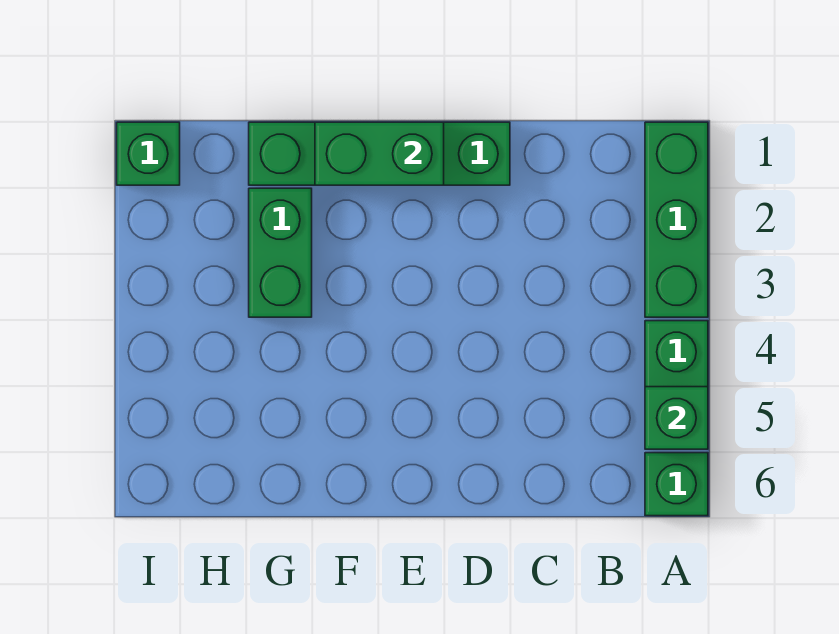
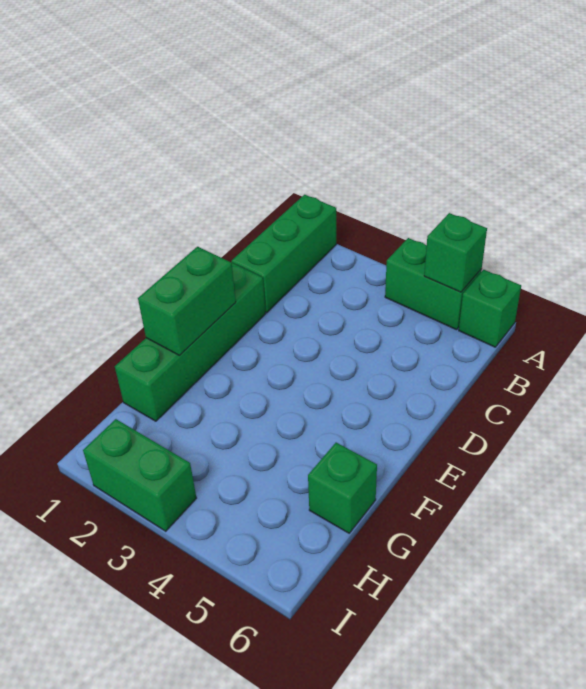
green 1x3 brick [645,122,708,317] -> green 1x3 brick turned to [231,195,336,313]
green 1x2 brick [249,188,312,317] -> green 1x2 brick moved to [83,419,196,531]
green 1x1 brick [117,122,180,185] -> green 1x1 brick moved to [308,443,377,533]

